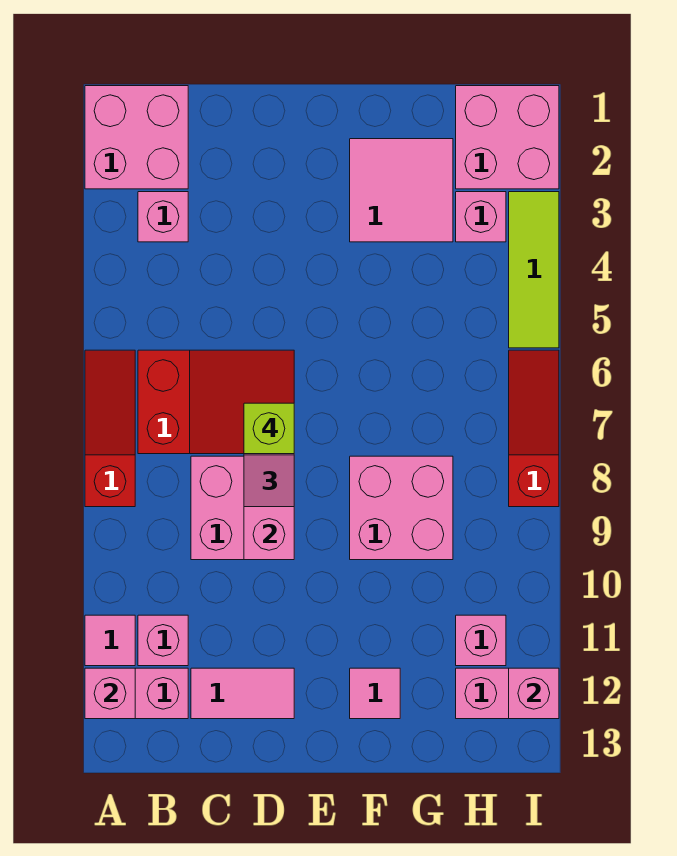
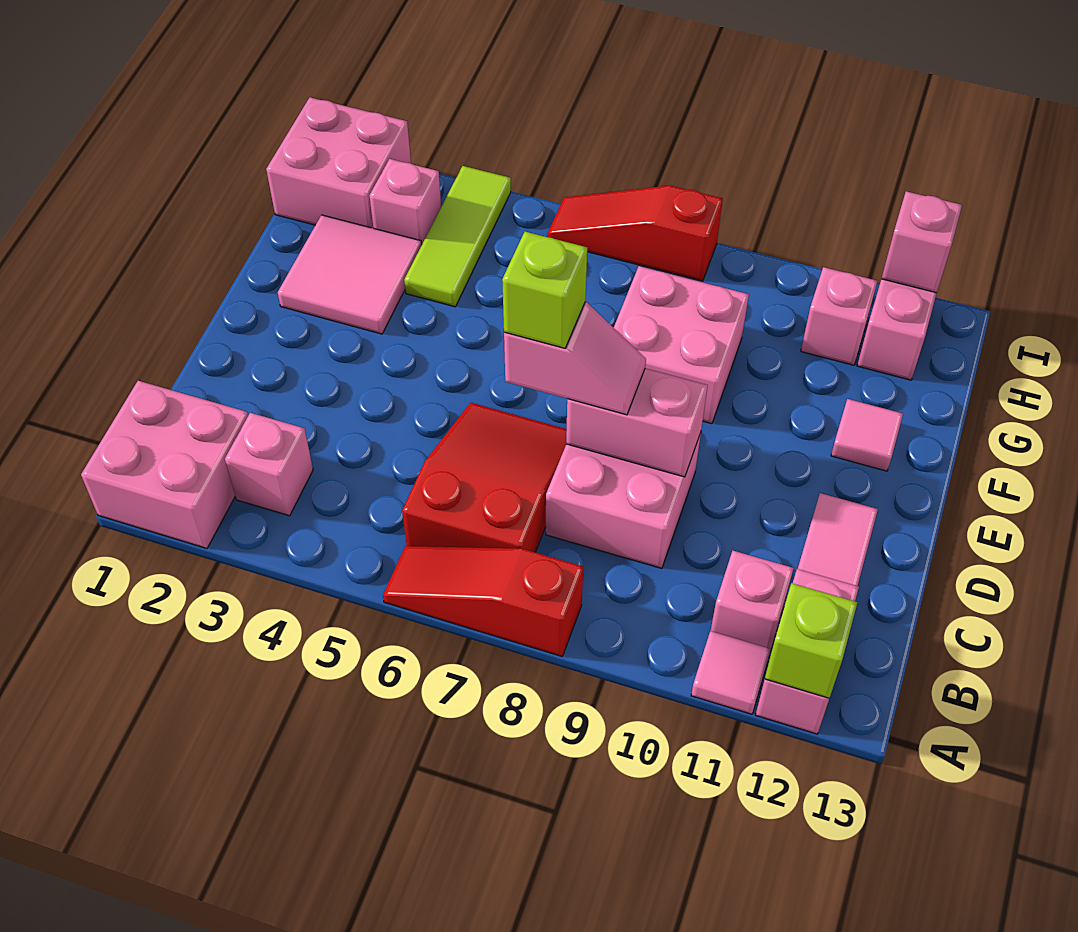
pink 1x1 brick [85,668,135,719] -> lime 1x1 brick [765,583,858,698]
lime 1x3 tile [509,192,559,348] -> lime 1x3 tile turned to [404,166,511,307]

